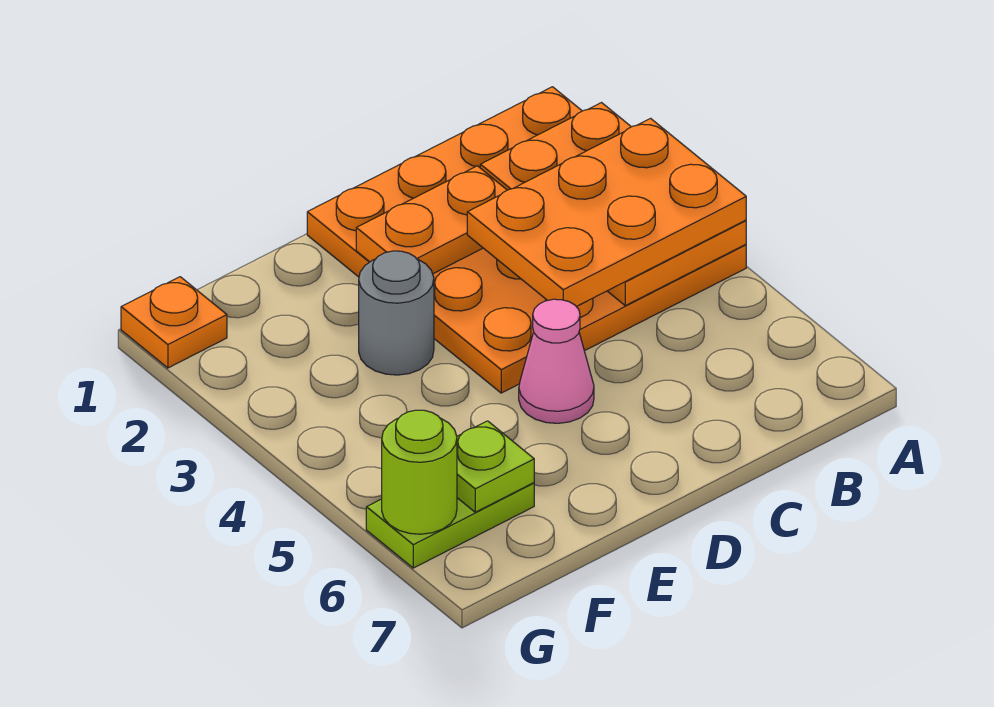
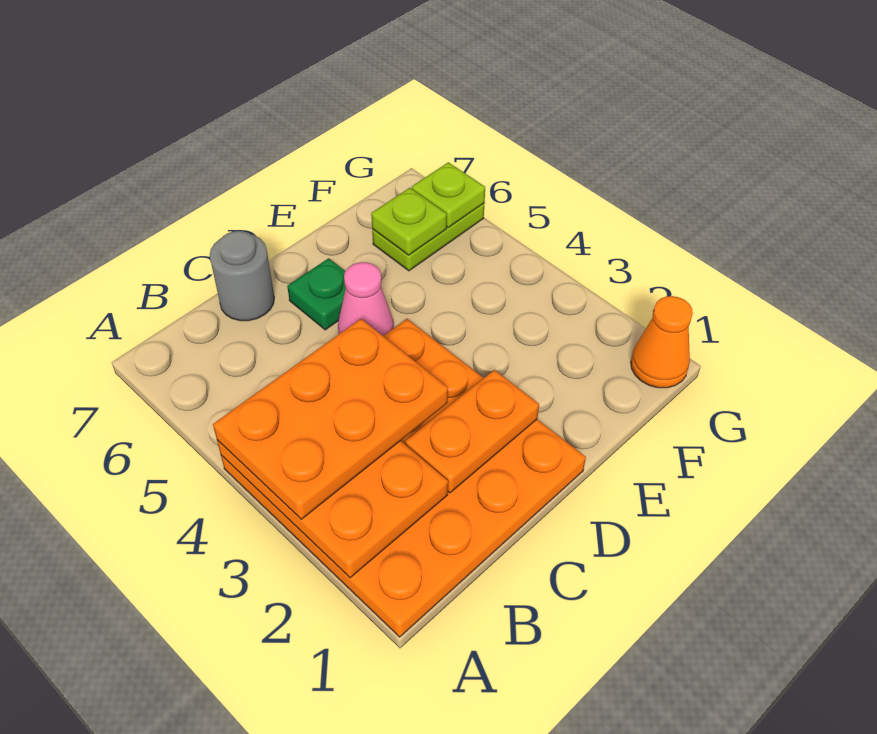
none -> green 1x1 plate [287,258,346,330]
grey 1x1 round brick [359,251,434,375] -> grey 1x1 round brick moved to [210,231,274,321]
orange 1x1 plate [121,277,227,368] -> orange 1x1 cone [631,296,693,388]
lime 1x1 round brick [382,410,457,534] -> lime 1x1 plate [412,162,485,227]

